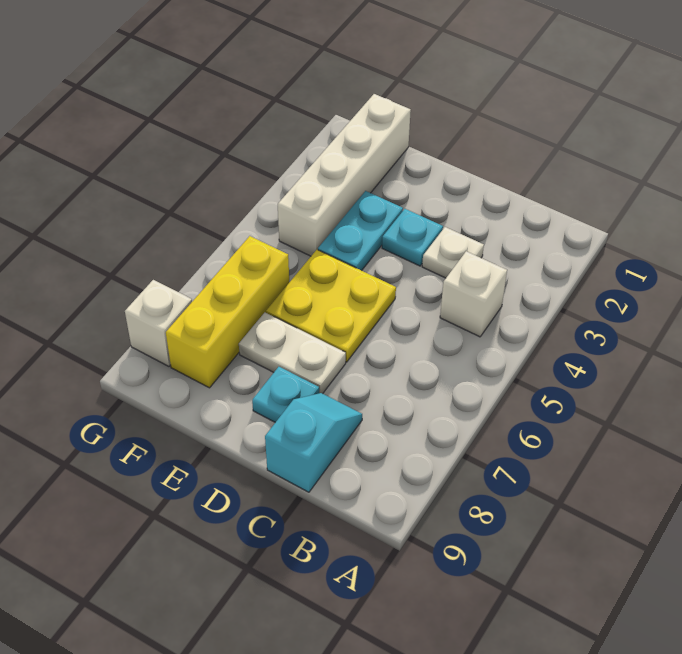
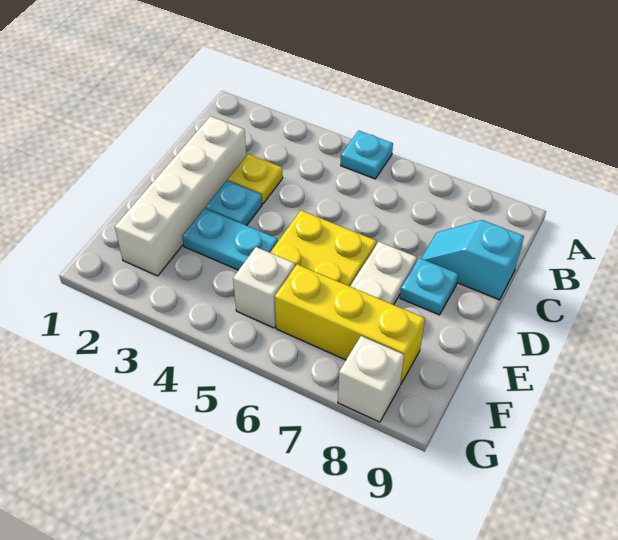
none -> cyan 1x1 plate [341,131,393,179]
white 1x1 brick [440,251,507,337] -> white 1x1 brick moved to [233,247,295,328]
white 1x1 plate [422,227,484,278] -> yellow 1x1 plate [228,154,283,204]
white 1x4 brick [278,94,411,256] -> white 1x4 brick turned to [115,116,247,276]

